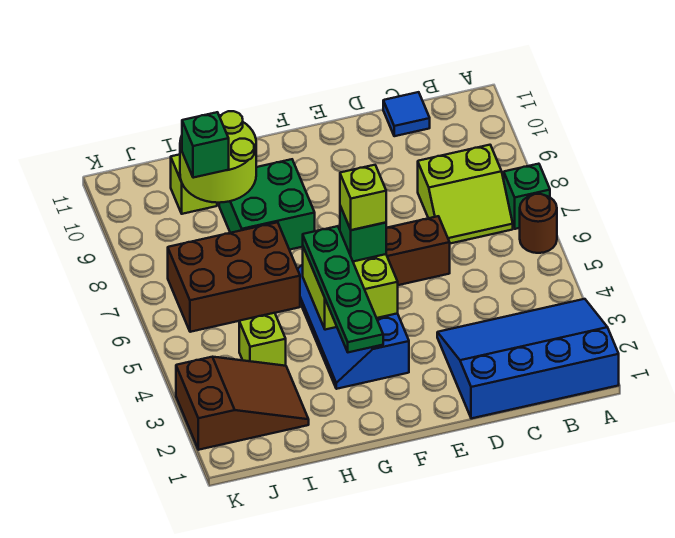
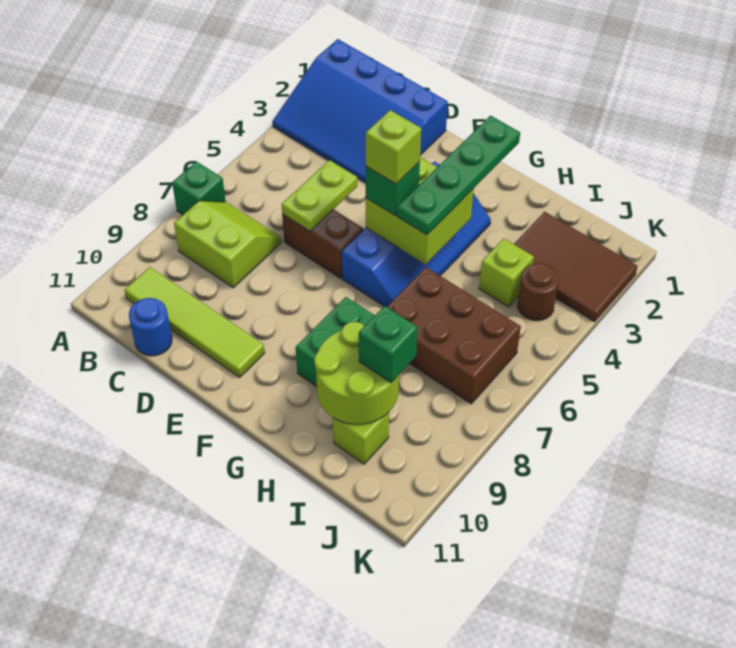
brown 1x1 round brick [520,194,557,253] -> brown 1x1 round brick moved to [518,263,559,321]
none -> lime 1x4 tile [124,267,265,377]
blue 1x1 tile [383,92,430,136] -> blue 1x1 round brick [129,298,172,356]
none -> lime 1x2 plate [282,160,357,231]
brown 2x3 slope [176,357,309,450] -> brown 2x3 tile [514,212,638,322]

